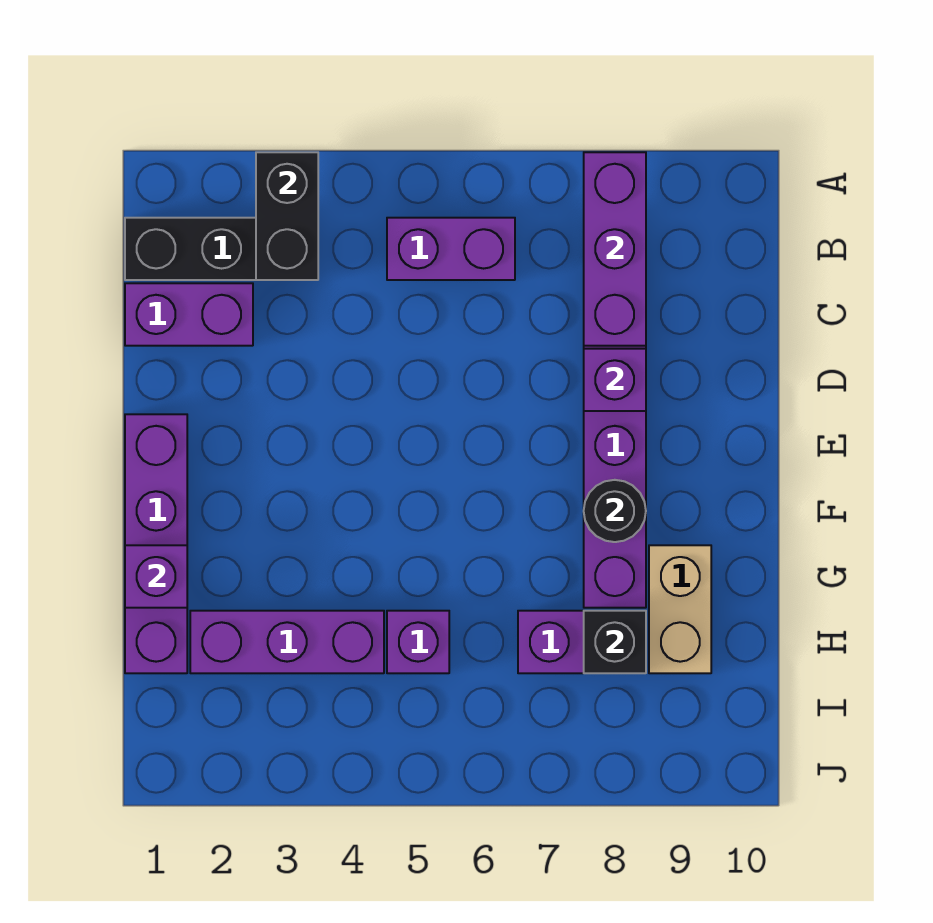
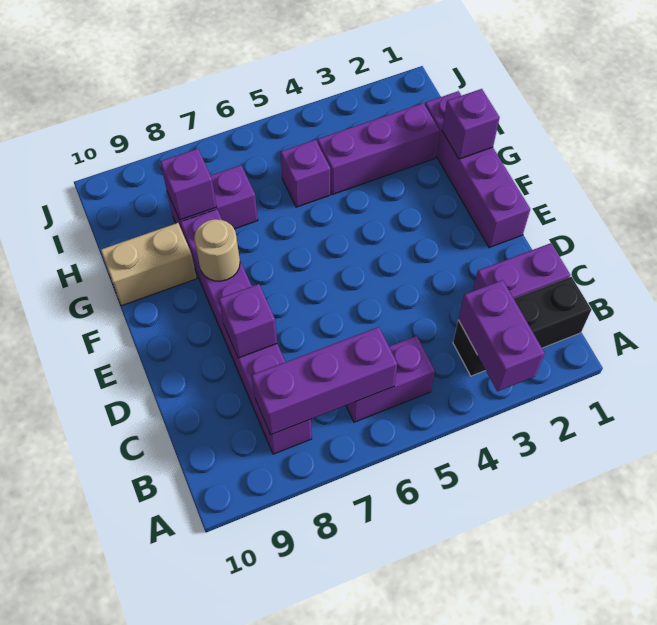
black 1x2 brick [256,152,318,280] -> purple 1x2 brick [458,280,545,391]
purple 1x3 brick [584,152,646,346] -> purple 1x3 brick turned to [251,327,397,435]
black 1x1 round brick [584,480,646,542] -> tan 1x1 round brick [194,219,240,281]
tan 1x2 brick [649,545,711,673] -> tan 1x2 brick turned to [101,223,197,306]
black 1x1 brick [584,611,646,673] -> purple 1x1 brick [160,149,216,220]

